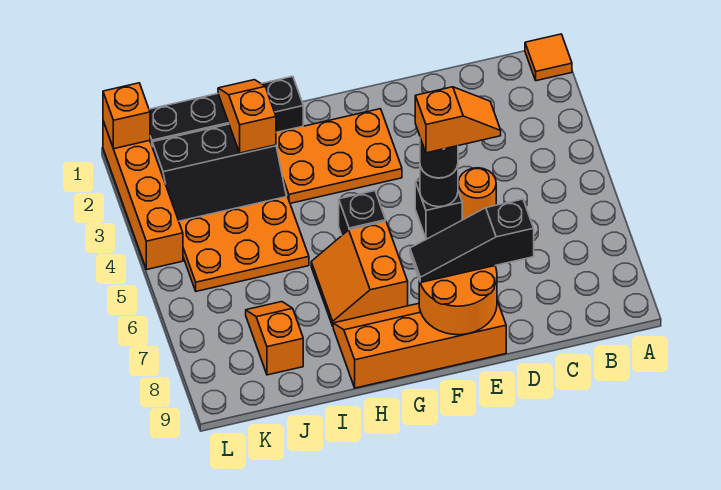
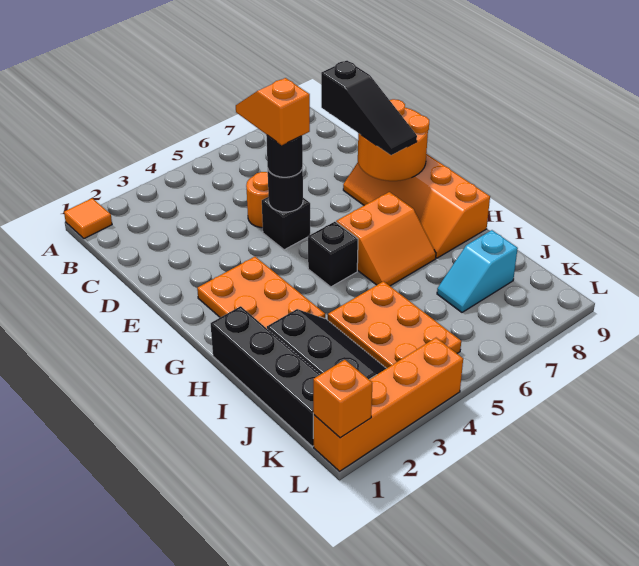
orange 1x2 slope [218,80,276,153] -> none
orange 1x2 slope [246,302,303,375] -> cyan 1x2 slope [437,230,518,312]

